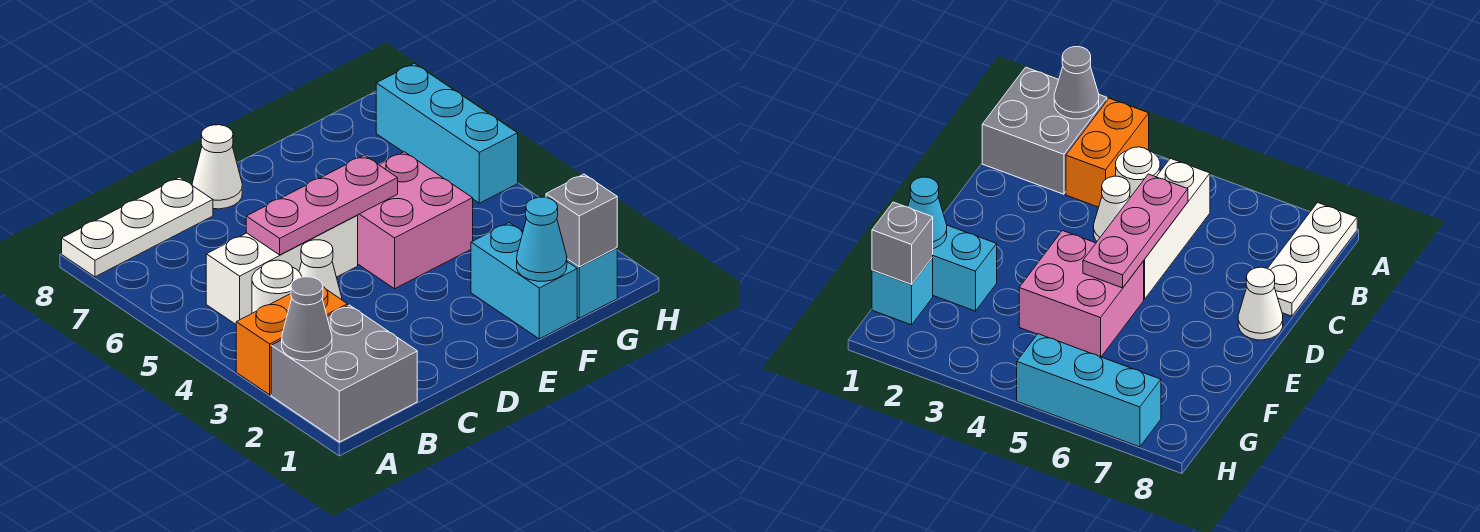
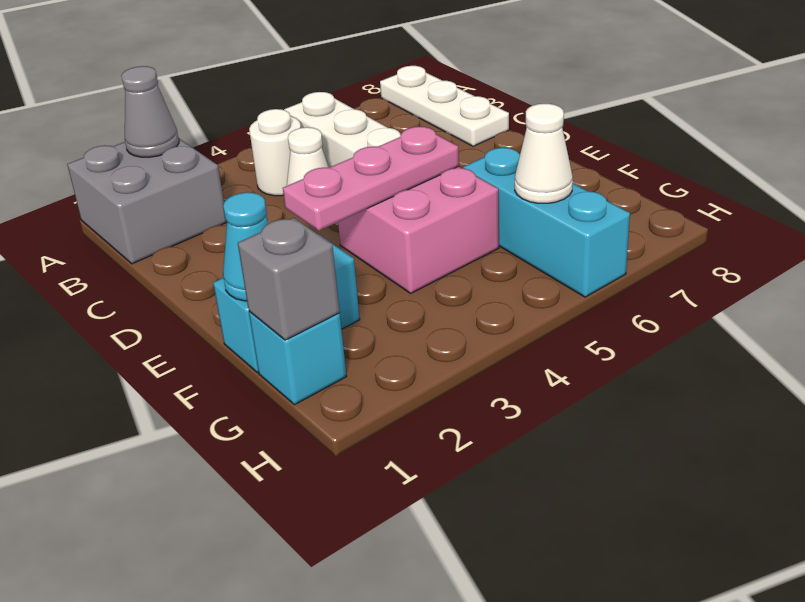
orange 1x2 brick [236,287,348,395] -> none
pink 1x3 plate [246,155,398,255] -> pink 1x3 plate turned to [283,127,459,231]
white 1x1 cone [192,125,242,209] -> white 1x1 cone moved to [515,104,573,203]
cyan 1x3 brick [376,63,518,203] -> cyan 1x3 brick turned to [463,148,630,297]

